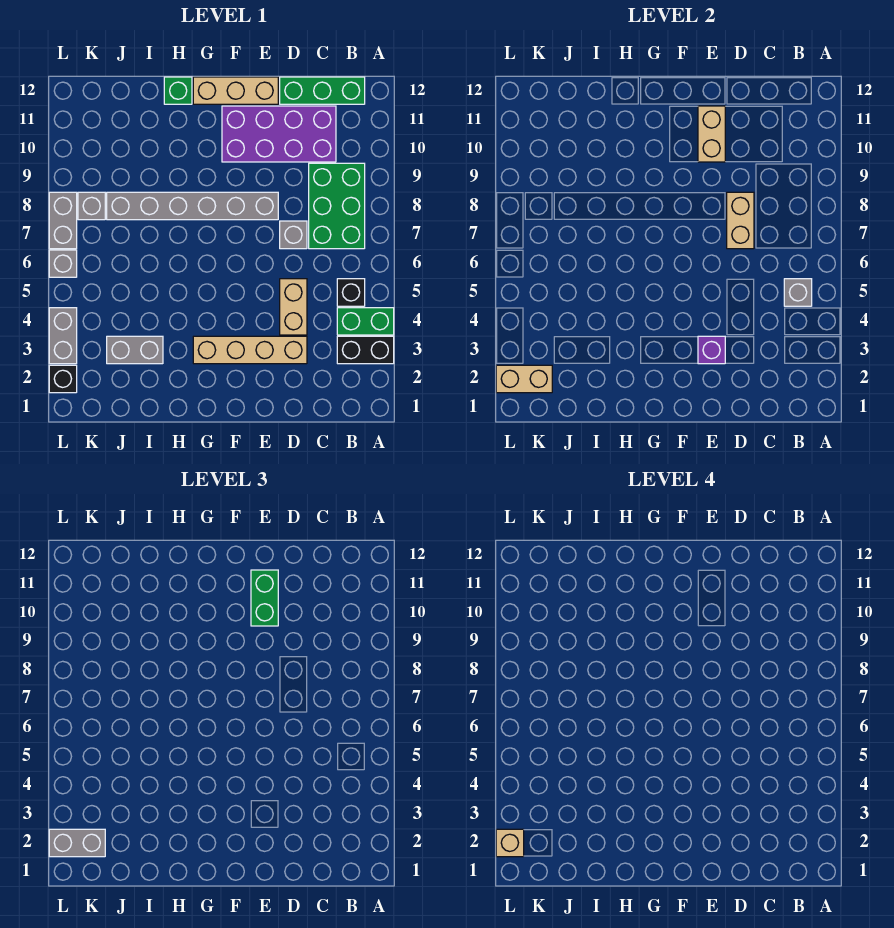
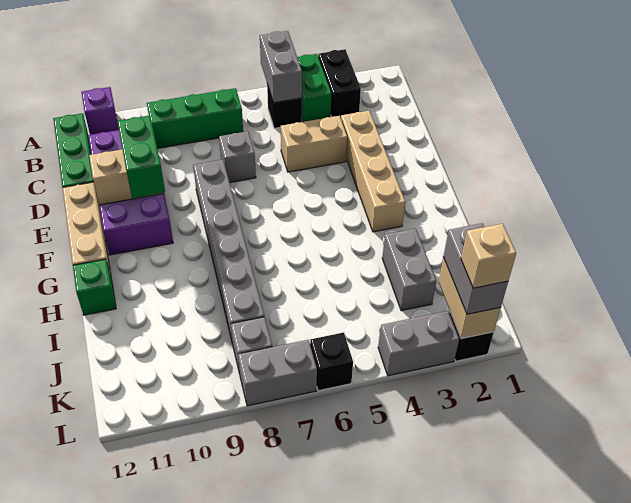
grey 1x1 brick [784,279,812,306] -> grey 1x2 brick [260,31,302,103]
green 2x3 brick [309,163,365,249] -> green 1x3 brick [147,88,243,148]
tan 1x2 brick [727,192,754,249] -> none
purple 1x1 brick [698,336,725,364] -> purple 1x1 brick moved to [81,87,119,135]
green 1x2 brick [251,570,278,626] -> green 1x2 brick turned to [117,115,165,198]
grey 1x1 brick [49,250,77,277] -> black 1x1 brick [310,332,353,391]

